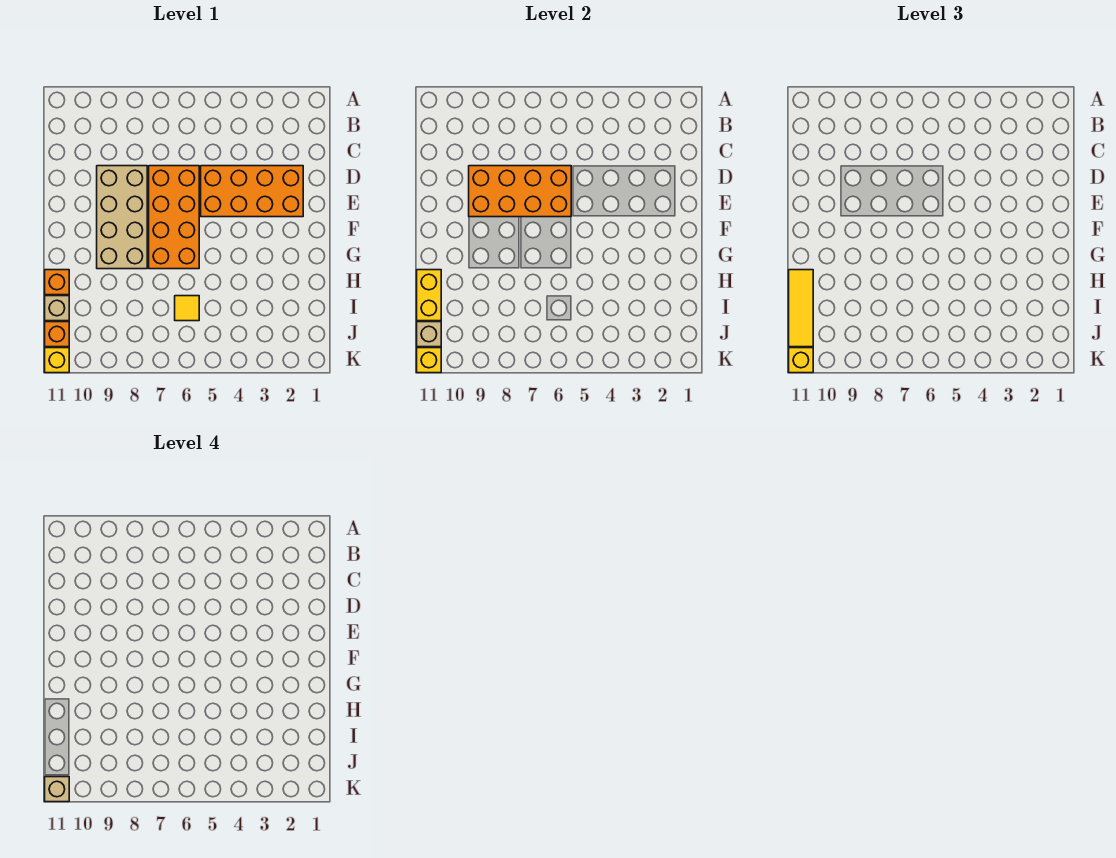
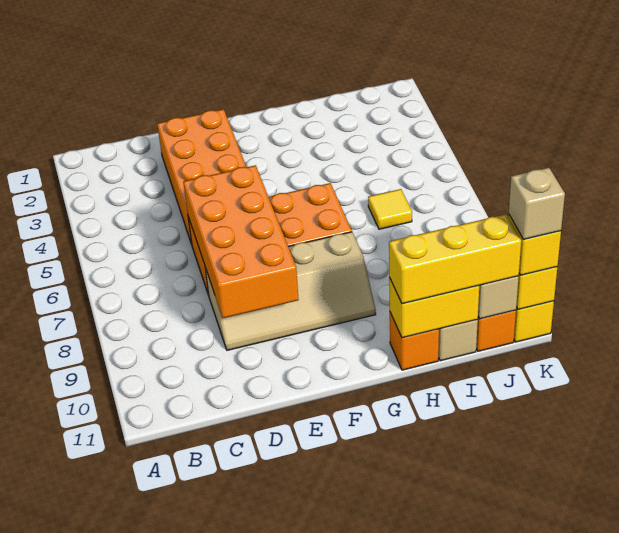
tan 2x4 brick [97,166,147,269] -> tan 2x4 slope [205,232,376,350]
yellow 1x3 tile [789,270,813,347] -> yellow 1x3 brick [389,214,521,304]

